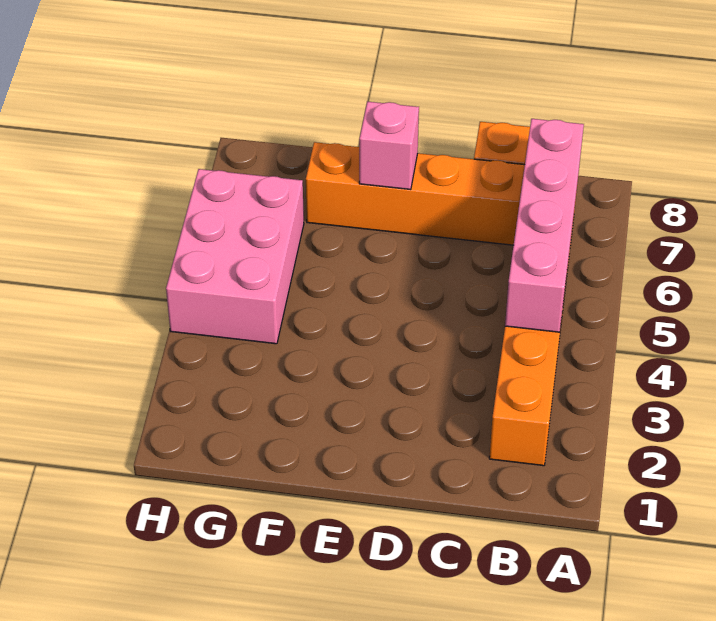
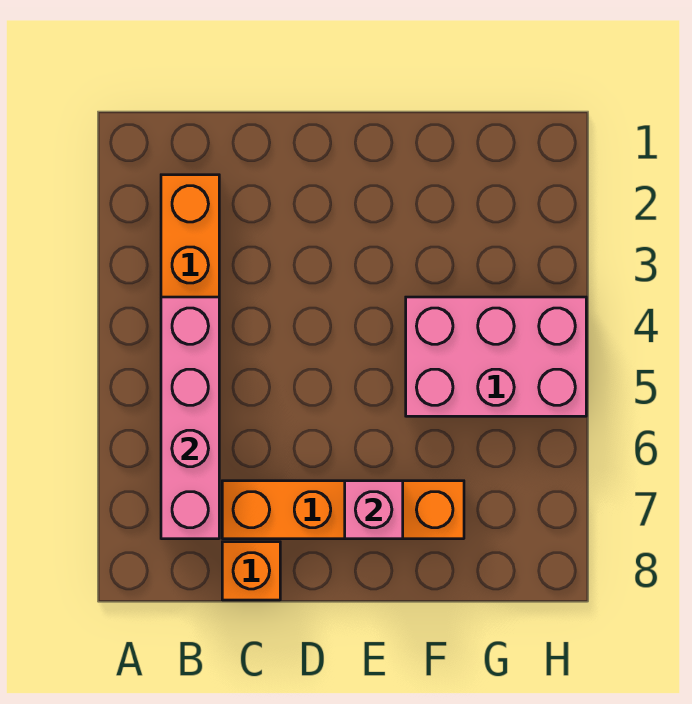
pink 2x3 brick [166,169,304,344] -> pink 2x3 brick turned to [406,297,586,416]

